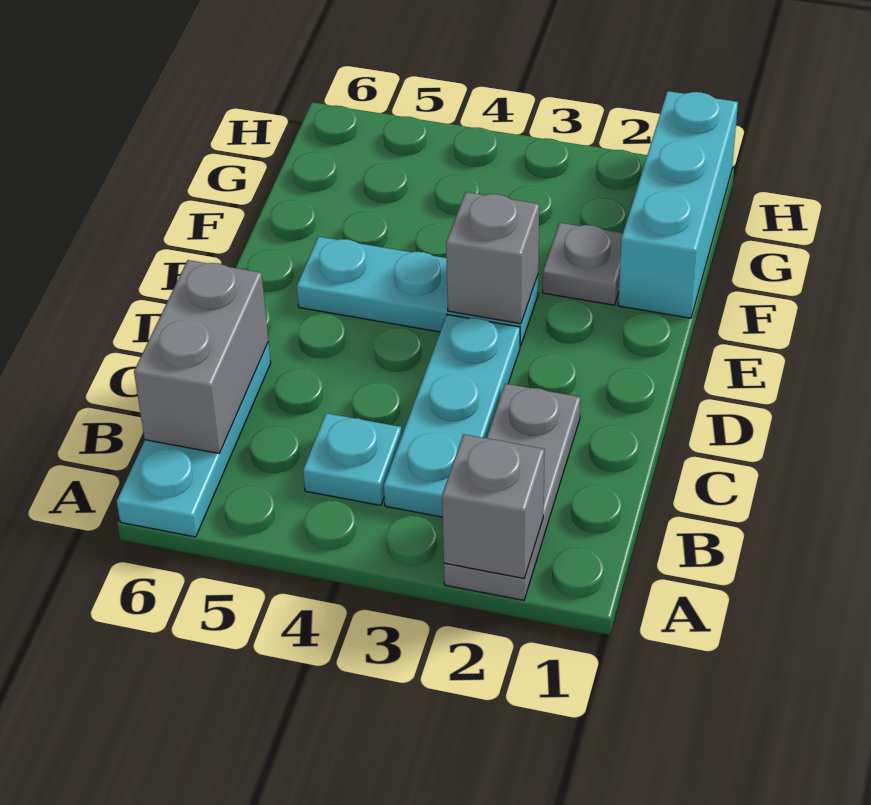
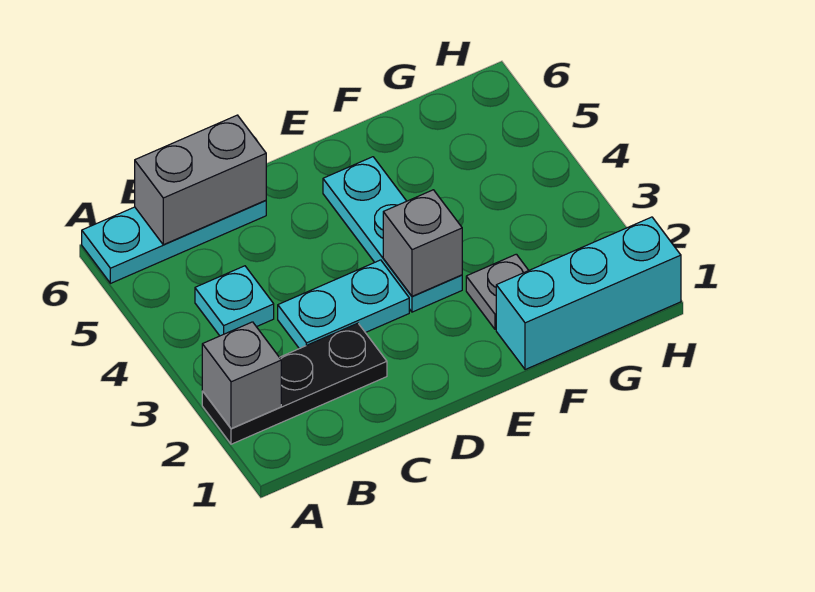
grey 1x3 plate [444,384,581,600] -> black 1x3 plate [202,323,387,444]
cyan 1x3 plate [384,315,520,517] -> cyan 1x2 plate [278,260,409,349]

